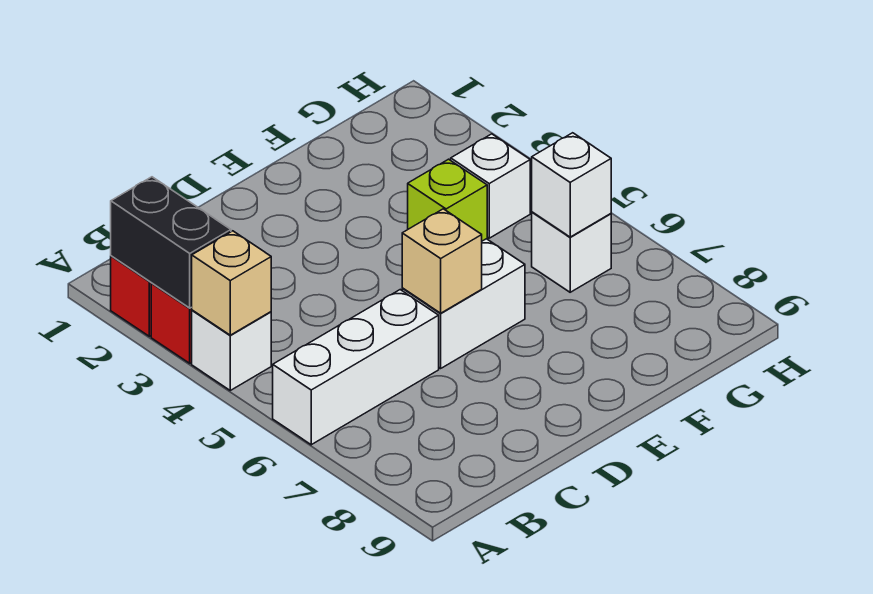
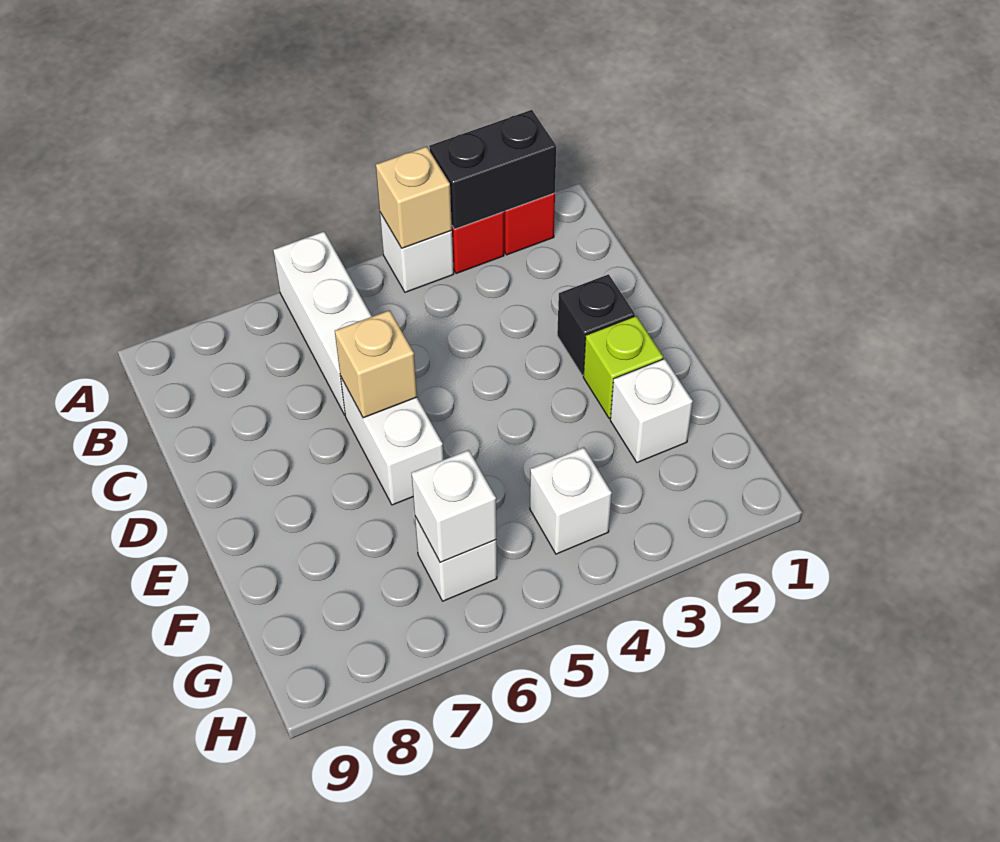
none -> black 1x1 brick [557,274,635,376]
none -> white 1x1 brick [610,359,693,463]
lime 1x1 brick [408,159,487,241] -> lime 1x1 brick moved to [583,316,663,418]

